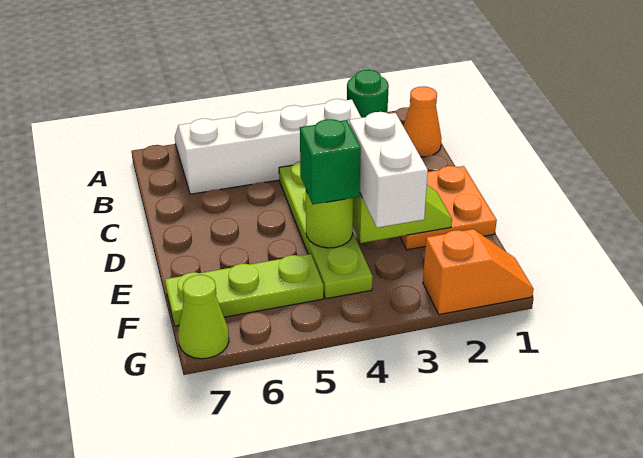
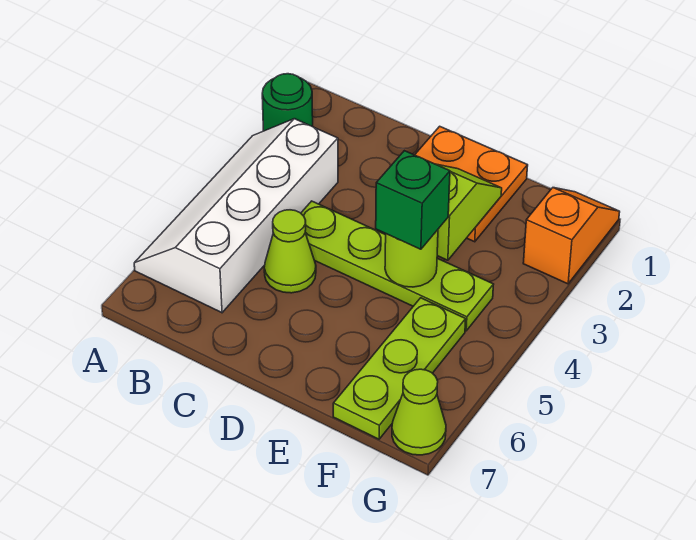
orange 1x1 cone [403,86,441,157] -> none
none -> lime 1x1 cone [264,210,316,293]
white 1x2 brick [349,112,428,228] -> none

